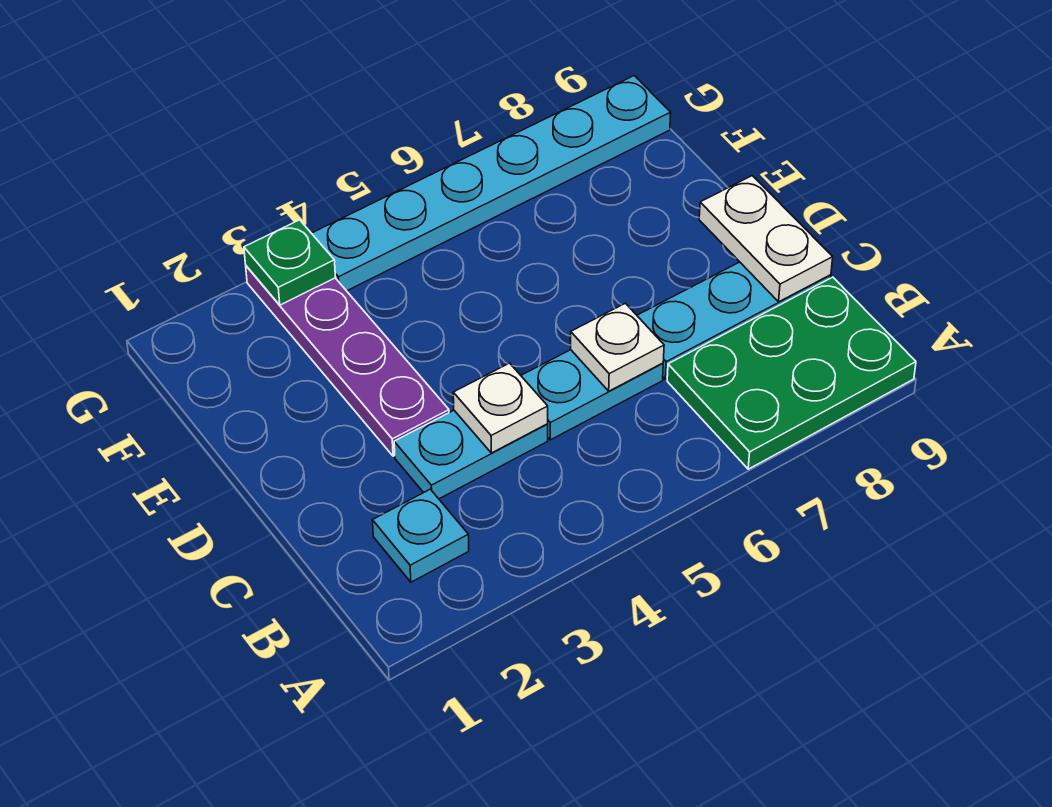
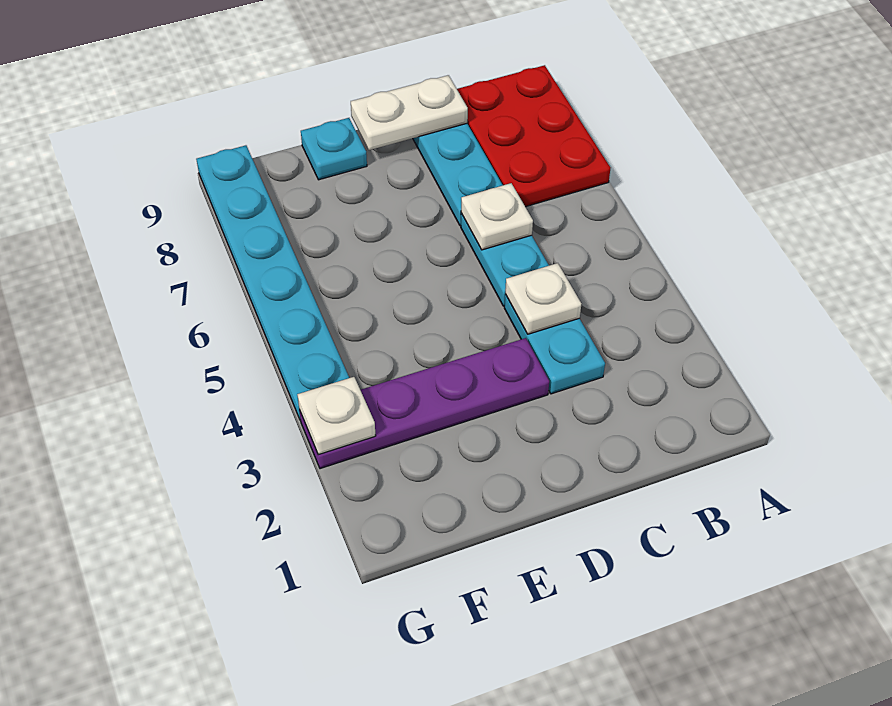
green 2x3 plate [667,277,916,469] -> red 2x3 plate [457,65,610,207]
cyan 1x1 plate [372,489,469,582] -> cyan 1x1 plate moved to [301,118,367,180]
green 1x1 plate [244,220,336,305] -> white 1x1 plate [297,377,376,455]

